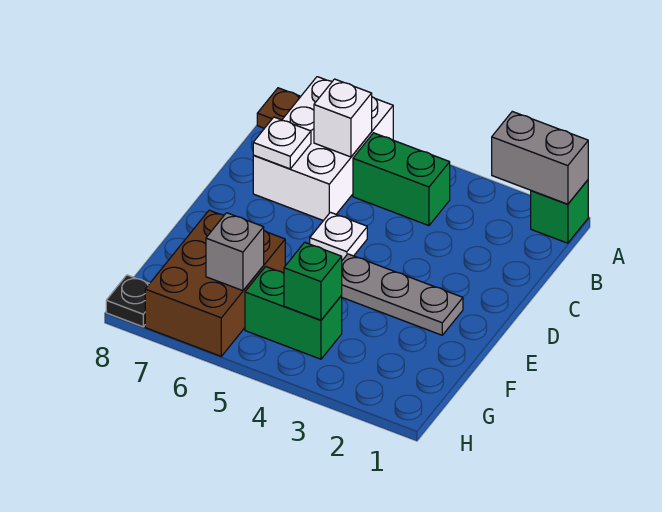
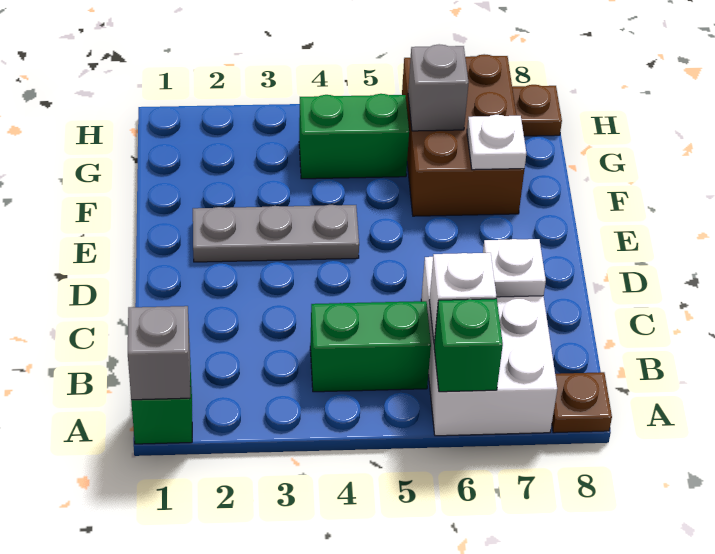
grey 1x2 brick [492,112,588,204] -> grey 1x1 brick [128,306,190,400]
white 1x1 plate [310,212,367,260] -> white 1x1 plate moved to [467,115,526,170]
green 1x1 brick [284,242,342,320] -> green 1x1 brick moved to [434,299,503,392]
black 1x1 plate [106,275,150,327] -> brown 1x1 plate [512,85,562,136]

